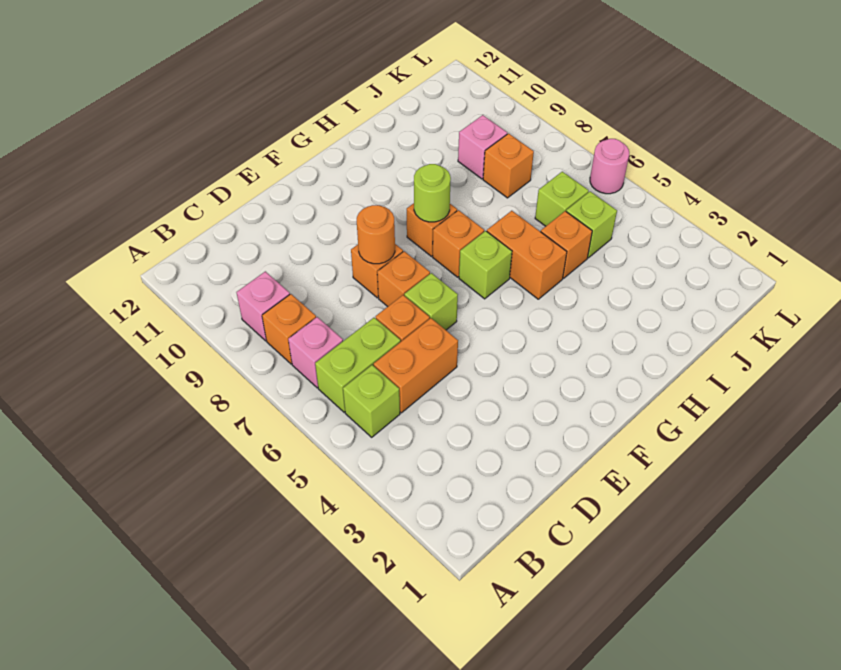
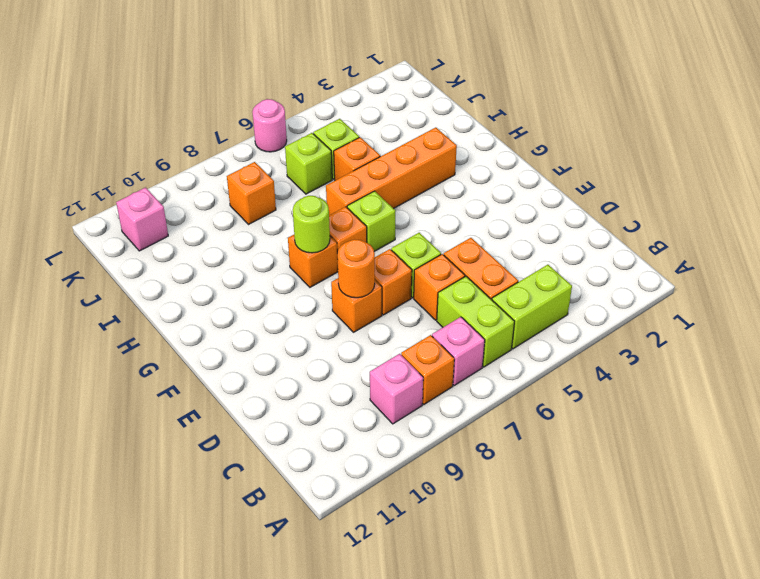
lime 1x1 brick [343,365,400,437] -> lime 1x2 brick [492,265,572,349]
orange 1x2 brick [487,211,567,299] -> orange 1x4 brick [326,128,457,215]
pink 1x1 brick [458,115,507,179] -> pink 1x1 brick moved to [116,187,168,251]

